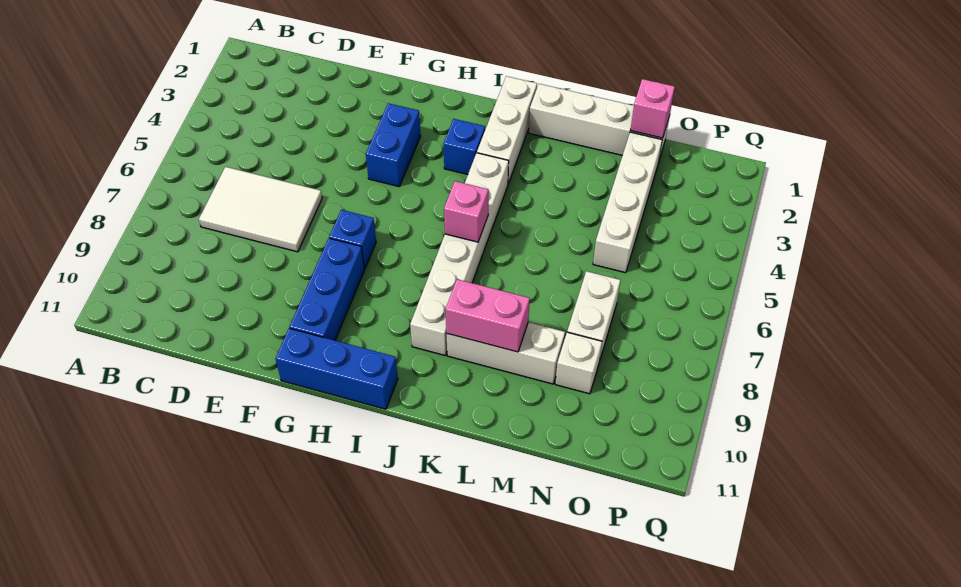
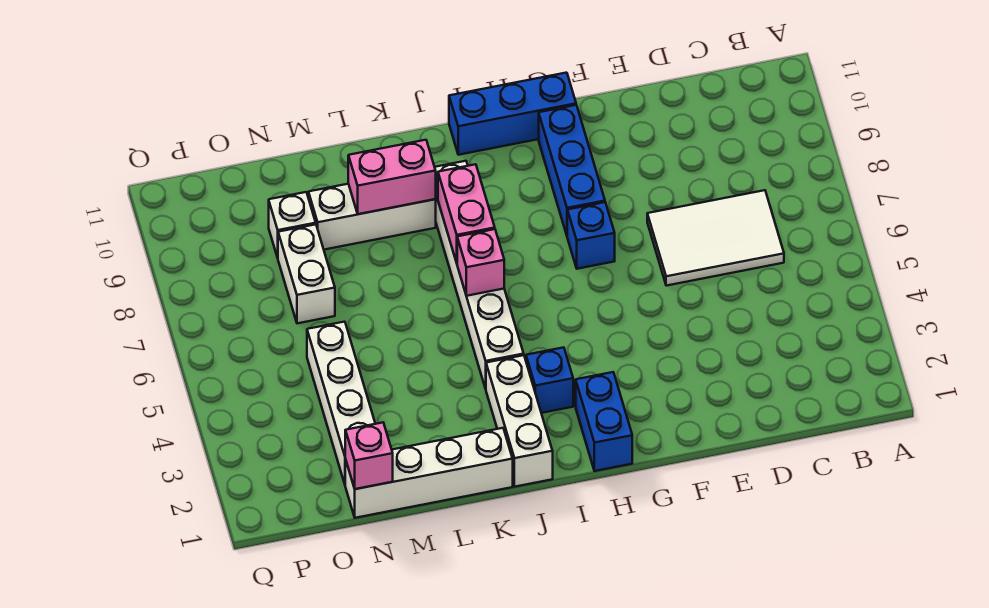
blue 1x2 brick [366,103,421,187] -> blue 1x2 brick moved to [576,372,632,471]
none -> pink 1x2 brick [438,164,495,263]

